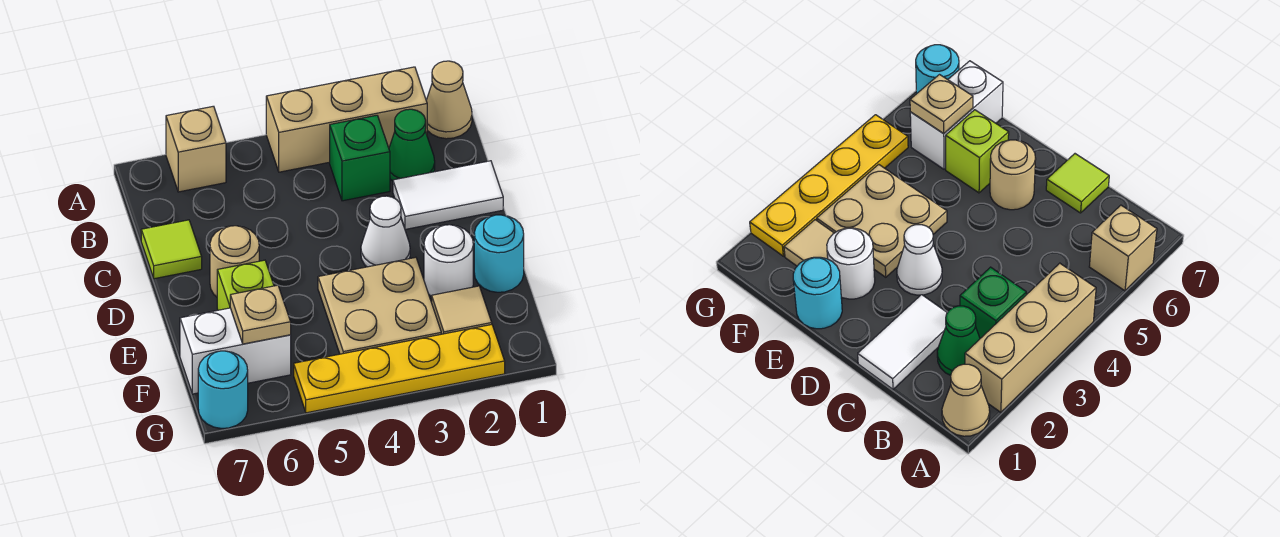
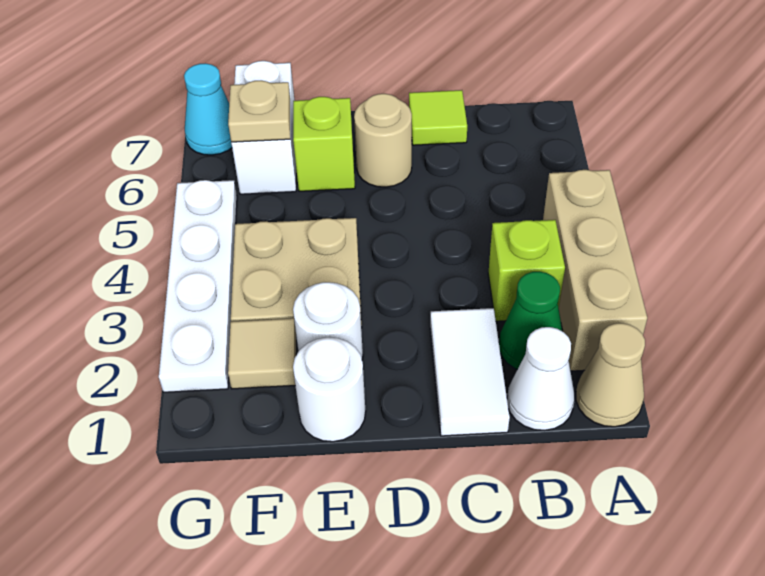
tan 1x1 brick [166,106,226,192] -> none
green 1x1 brick [330,115,390,201] -> lime 1x1 brick [488,220,565,321]
white 1x1 cone [361,196,410,267] -> white 1x1 cone moved to [507,327,574,430]
cyan 1x1 round brick [474,215,524,292] -> white 1x1 round brick [293,337,366,442]
yellow 1x4 plate [294,325,505,413] -> white 1x4 plate [159,180,237,392]
cyan 1x1 round brick [198,351,248,428] -> cyan 1x1 cone [184,63,232,155]

